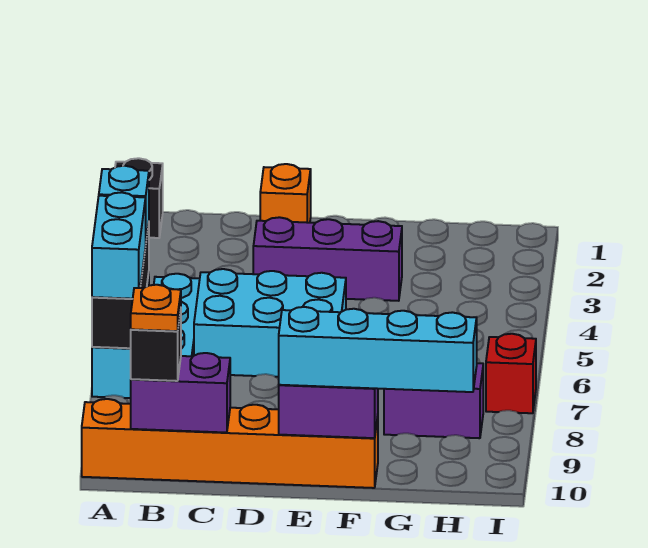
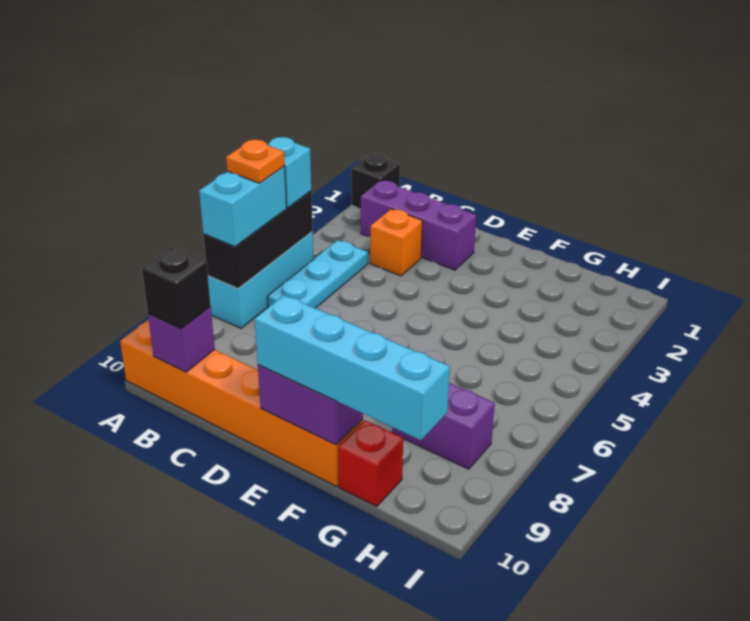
purple 1x2 brick [131,353,230,433] -> purple 1x1 brick [148,307,215,372]
orange 1x1 plate [131,285,181,331] -> orange 1x1 plate moved to [226,140,285,183]
cyan 2x3 brick [194,269,346,377] -> none
orange 1x1 brick [260,164,311,223] -> orange 1x1 brick moved to [370,209,422,276]
purple 1x3 brick [253,217,402,301] -> purple 1x3 brick moved to [361,180,476,270]
red 1x1 brick [486,334,536,413] -> red 1x1 brick moved to [338,420,403,506]

